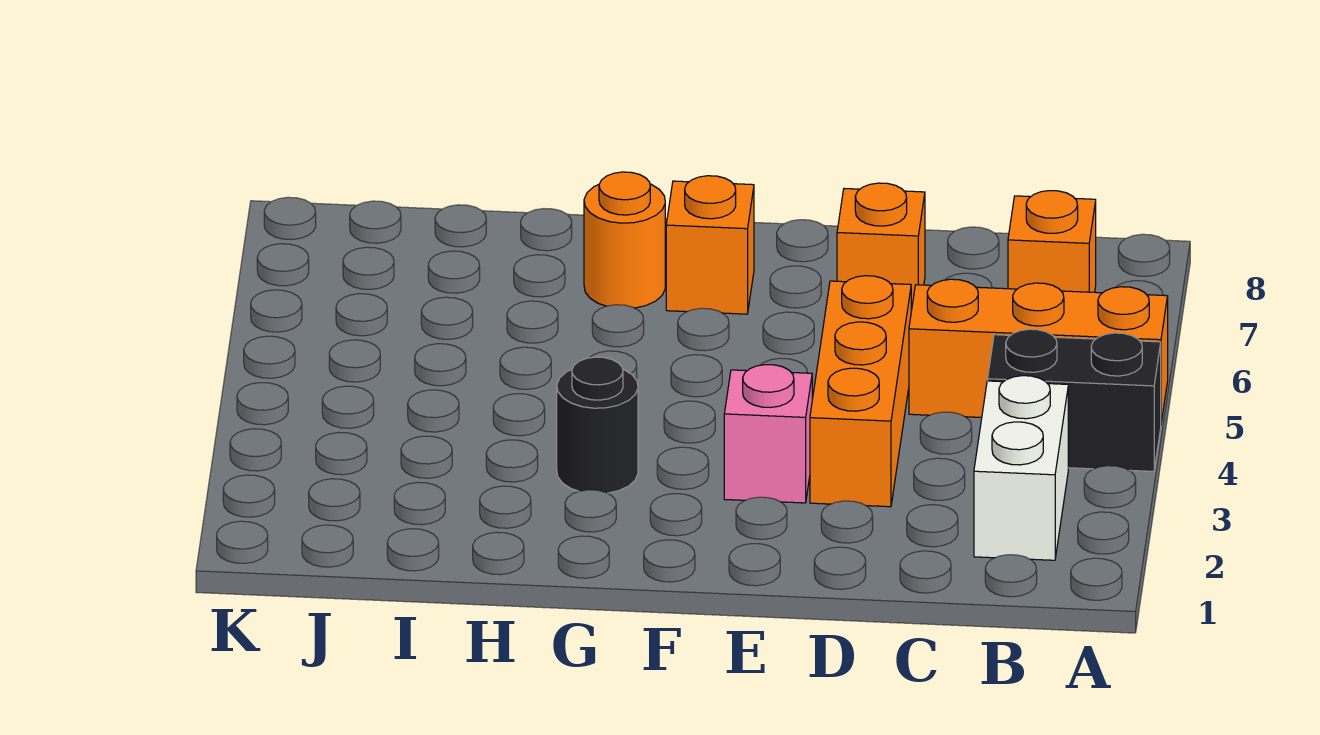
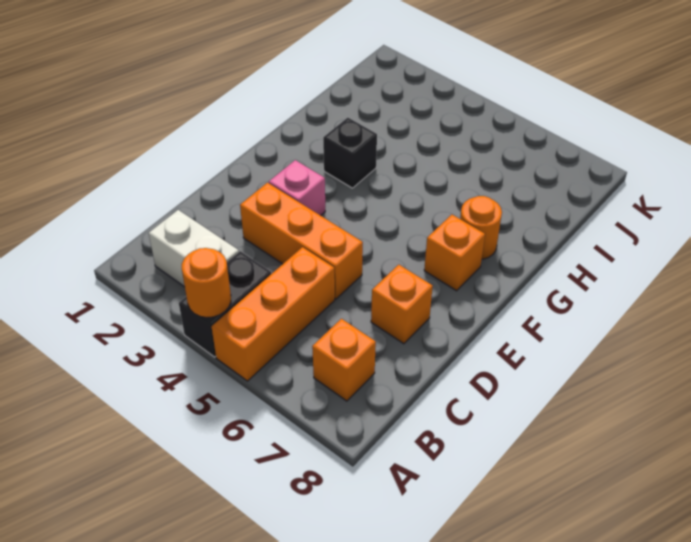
none -> orange 1x1 round brick [182,248,231,318]
black 1x1 round brick [557,357,638,493] -> black 1x1 brick [323,118,377,188]

